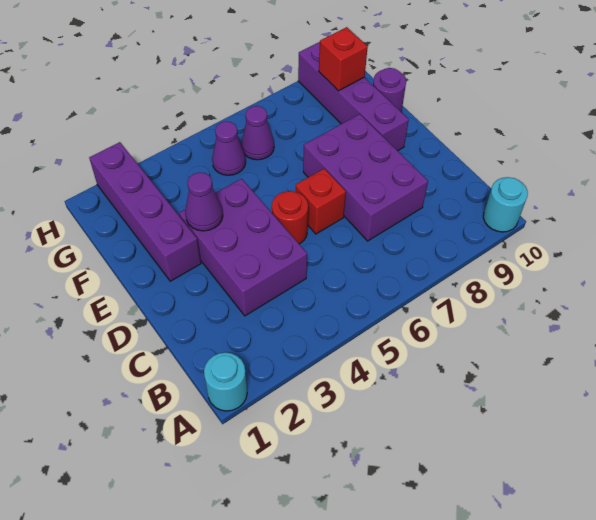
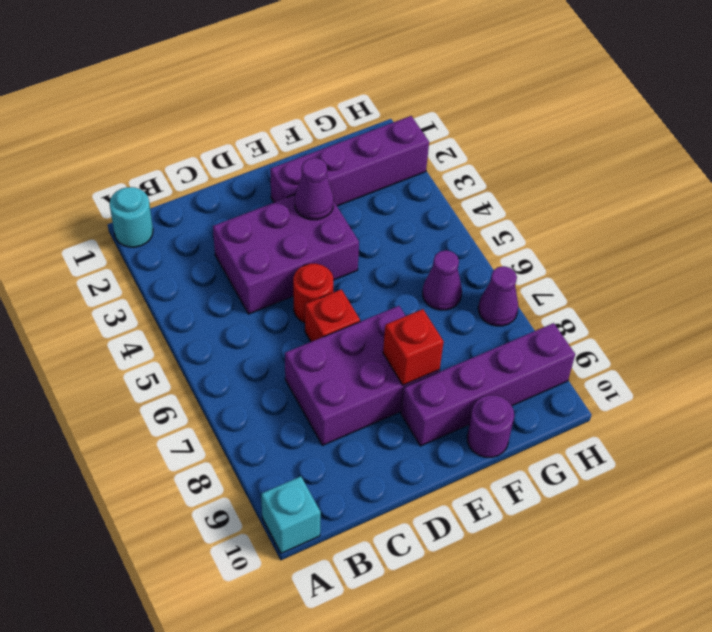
cyan 1x1 round brick [483,177,528,232] -> cyan 1x1 brick [261,476,321,553]
purple 1x1 cone [212,121,246,175] -> purple 1x1 cone moved to [478,266,518,326]
red 1x1 brick [319,27,368,91] -> red 1x1 brick moved to [383,309,444,385]

